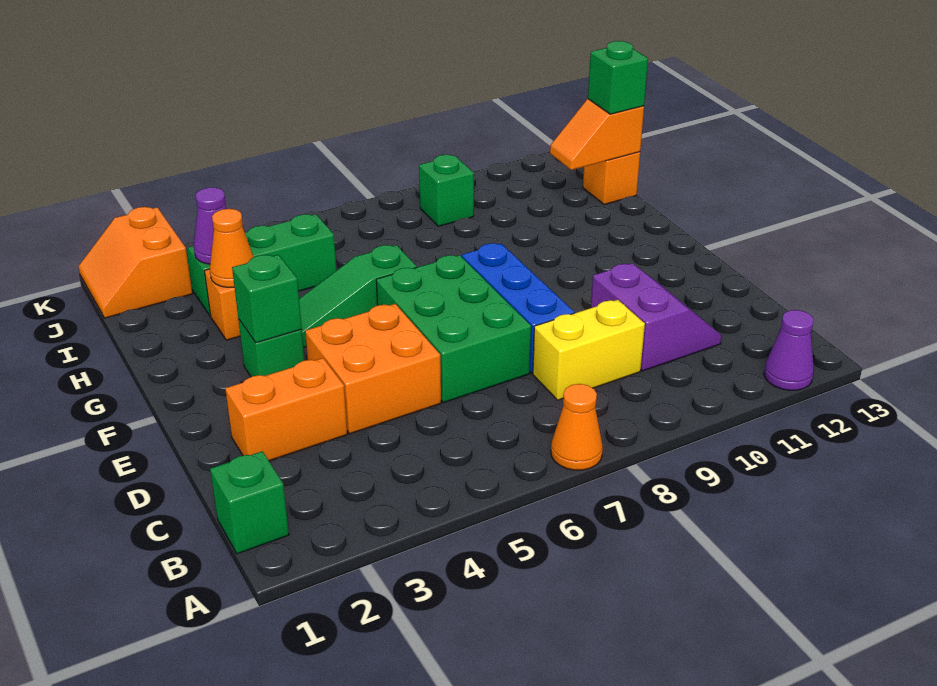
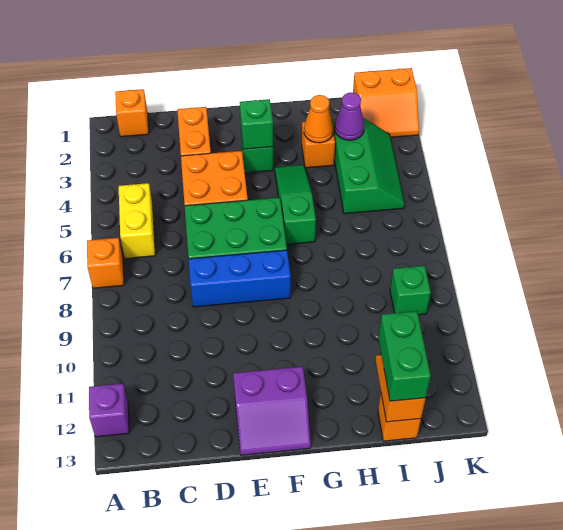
orange 1x1 cone [551,384,603,470] -> orange 1x1 brick [87,238,124,288]
purple 1x1 cone [764,310,814,390] -> purple 1x1 brick [89,384,129,437]
green 1x1 brick [210,451,289,554] -> orange 1x1 brick [115,89,149,137]
yellow 1x2 brick [533,300,645,400] -> yellow 1x2 brick moved to [119,183,155,259]
purple 2x2 slope [591,263,722,371] -> purple 2x2 slope moved to [233,367,311,455]
green 1x1 brick [588,41,648,114] -> green 1x2 brick [378,311,431,401]
orange 2x2 slope [78,207,192,318] -> orange 2x2 slope turned to [353,68,419,137]

